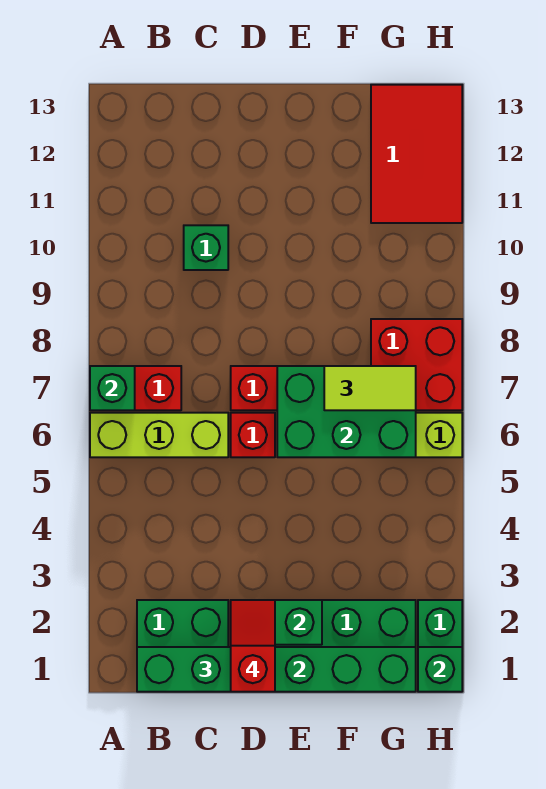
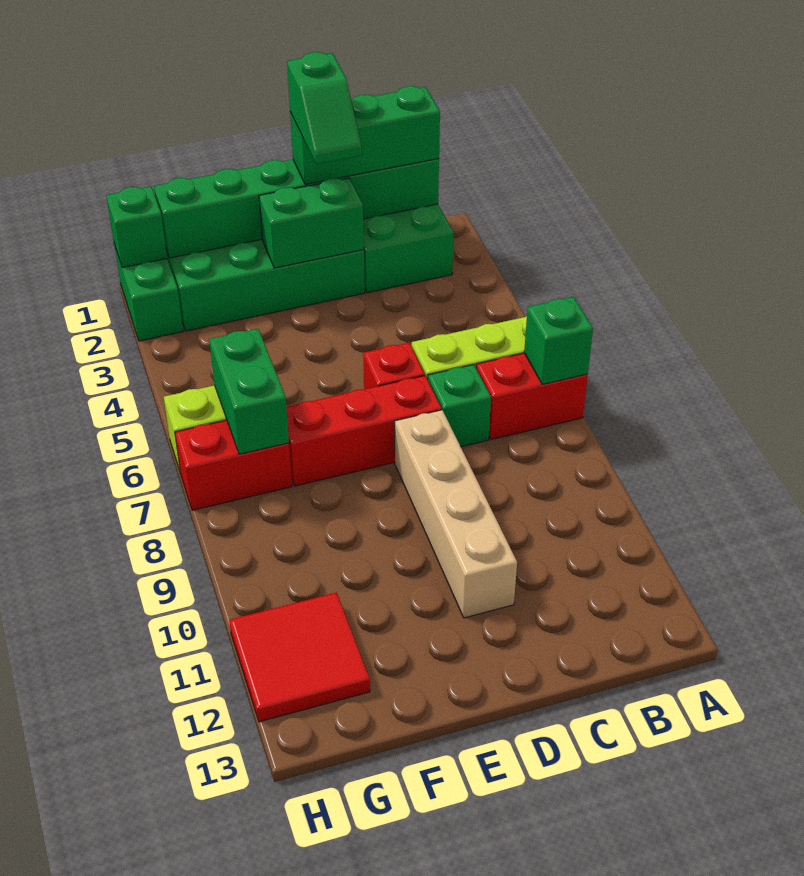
green 1x1 brick [184,225,228,270] -> green 1x1 brick moved to [428,365,491,447]
red 1x2 slope [231,600,275,692] -> green 1x2 slope [287,52,362,164]
none -> tan 1x4 brick [395,410,517,618]
green 2x3 brick [277,366,416,457] -> green 1x2 brick [209,329,289,454]
lime 1x2 tile [324,366,416,410] -> none
red 2x2 brick [371,319,462,410] -> red 1x2 brick [175,420,292,510]
red 2x3 tile [371,85,462,223] -> red 2x2 tile [229,592,370,722]

